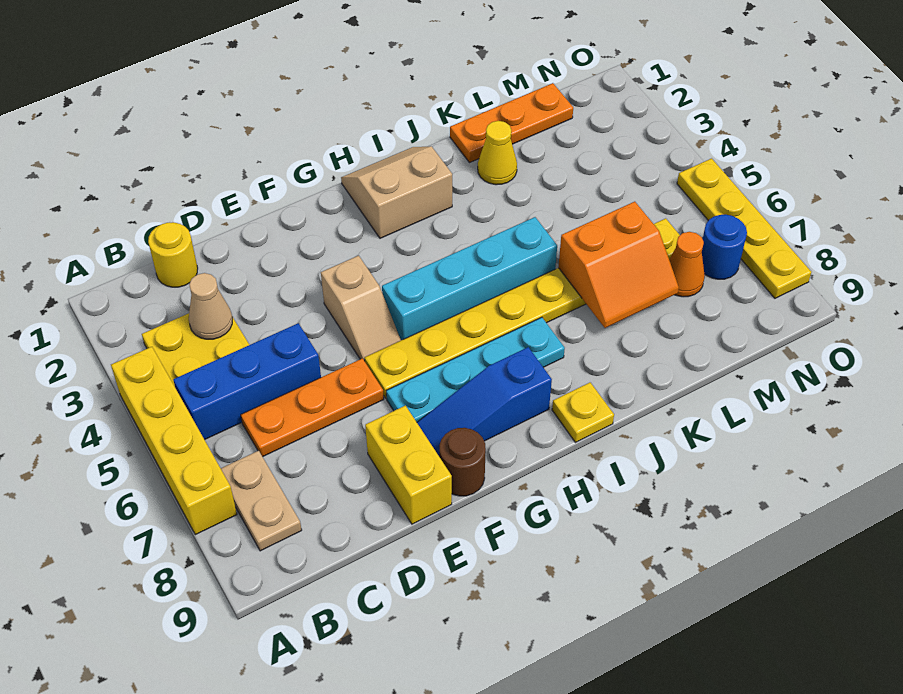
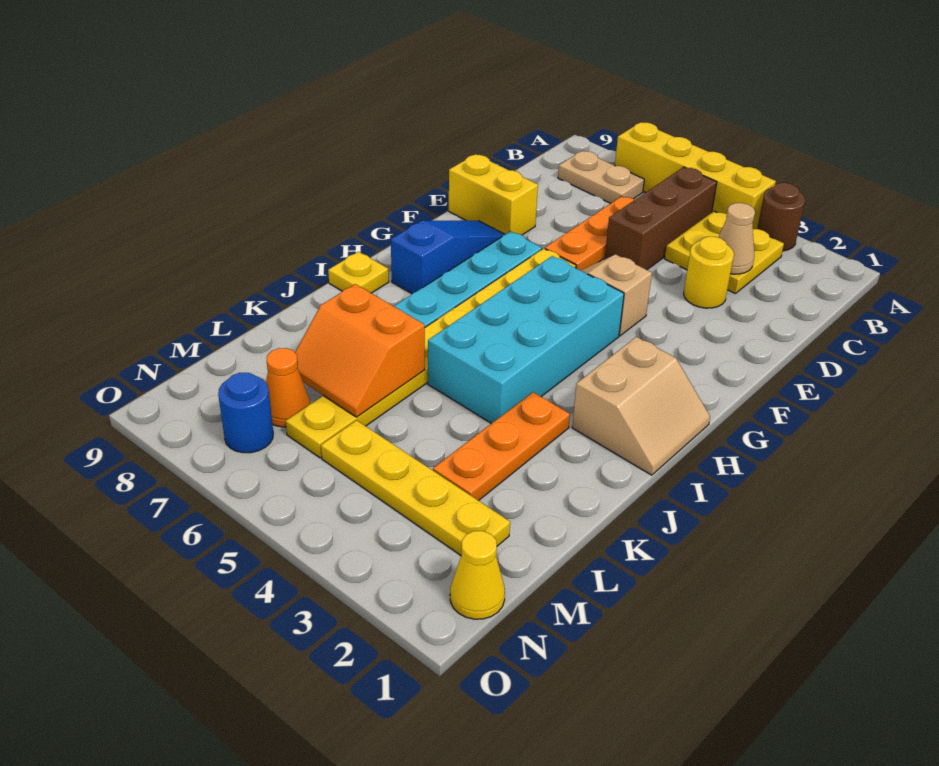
blue 1x3 brick [173,323,321,440] -> brown 1x3 brick [605,167,717,270]
yellow 1x1 round brick [148,222,198,287] -> yellow 1x1 round brick moved to [684,237,734,308]
brown 1x1 round brick [439,428,486,496] -> brown 1x1 round brick moved to [757,183,805,251]
cyan 1x4 brick [382,217,557,340] -> cyan 2x4 brick [428,256,624,424]
orange 1x3 plate [450,83,573,163] -> orange 1x3 plate moved to [433,392,570,501]
yellow 1x1 cone [478,121,517,185] -> yellow 1x1 cone moved to [450,531,505,619]
orange 2x2 slope [558,202,679,328] -> orange 2x2 slope turned to [295,284,425,417]
yellow 1x4 plate [677,158,811,298] -> yellow 1x4 plate moved to [321,420,510,555]

